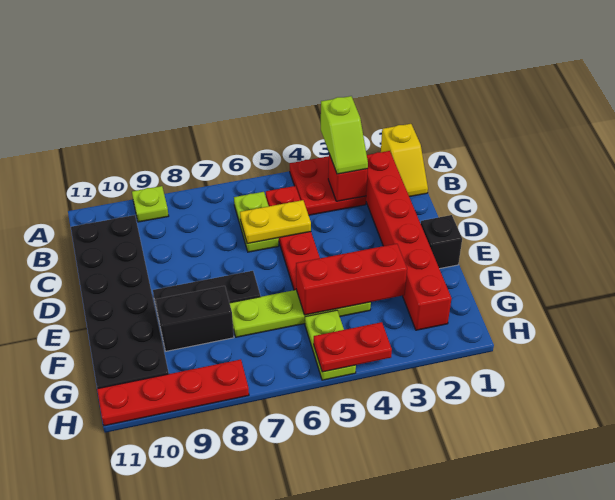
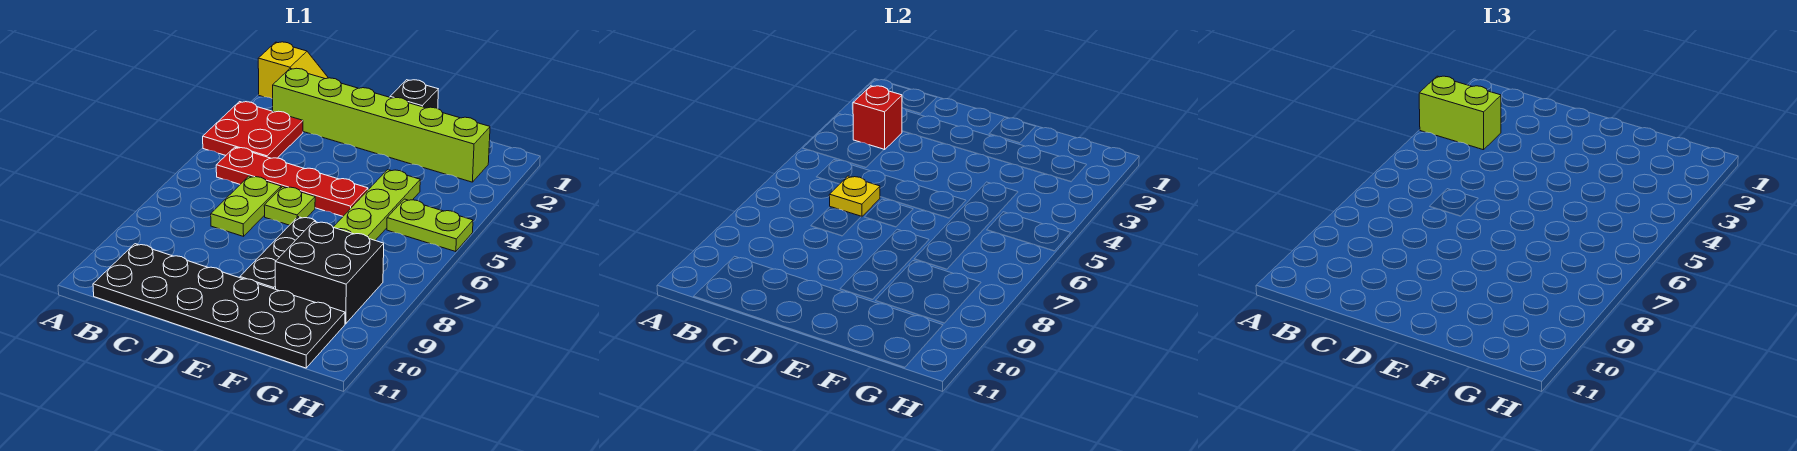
lime 1x2 slope [321,96,368,174] -> lime 1x2 brick [1419,76,1501,150]
lime 1x1 plate [132,186,169,222] -> lime 1x1 plate moved to [264,187,315,225]
red 1x6 brick [366,151,452,330] -> lime 1x6 brick [273,68,490,182]
lime 1x2 plate [234,192,279,252] -> lime 1x2 plate turned to [211,176,281,236]
yellow 1x2 plate [240,200,311,243] -> yellow 1x1 plate [829,176,880,217]
red 1x3 brick [296,244,407,315] -> none
black 1x2 brick [156,286,234,351] -> black 2x2 brick [275,221,384,324]
red 1x2 plate [314,322,392,372] -> none
red 1x4 plate [97,359,249,426] -> none

